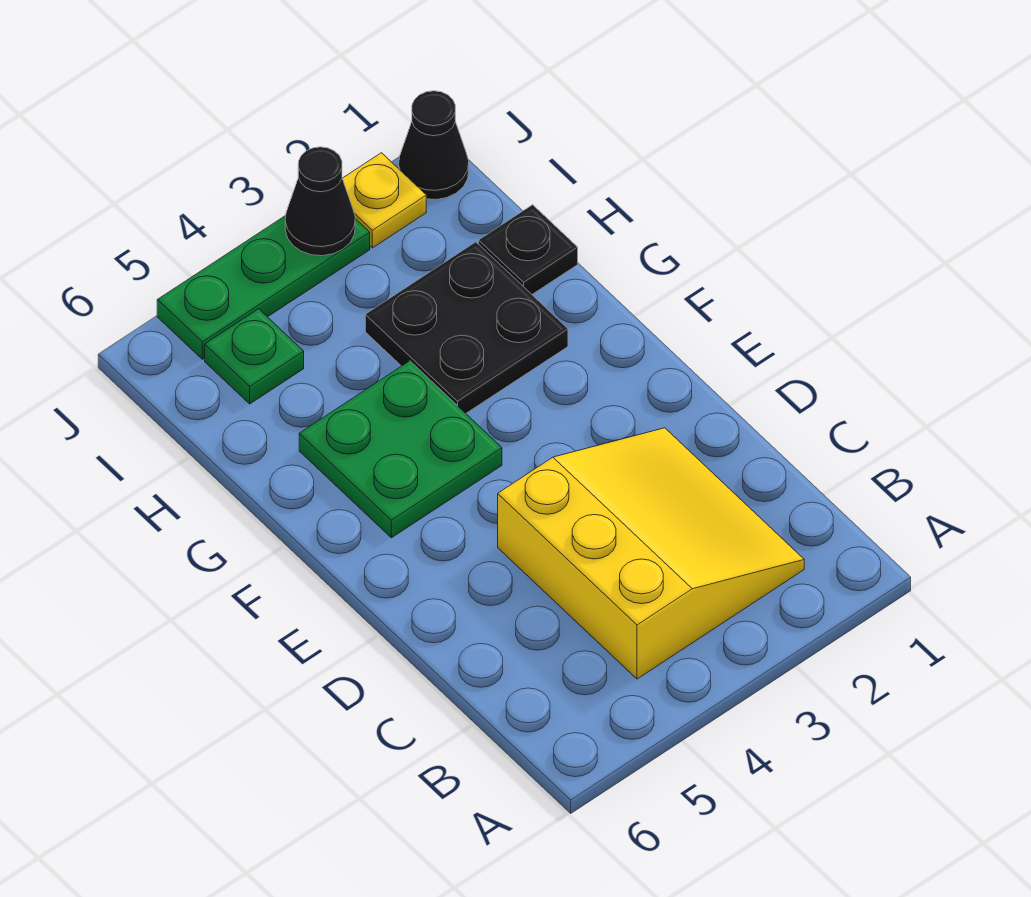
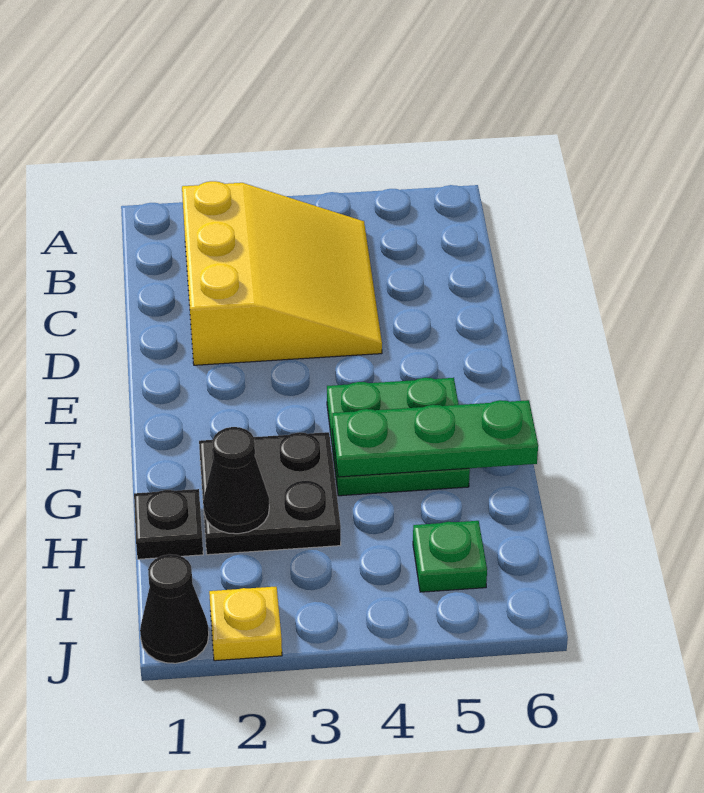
yellow 3x3 slope [498,428,804,679] -> yellow 3x3 slope turned to [182,181,382,365]
green 1x3 plate [157,216,370,359] -> green 1x3 plate moved to [332,400,538,477]
black 1x1 cone [285,147,355,256] -> black 1x1 cone moved to [203,427,269,534]

